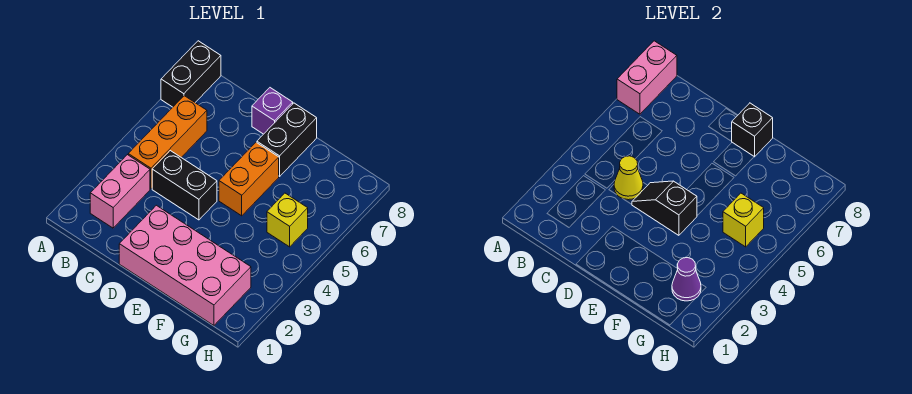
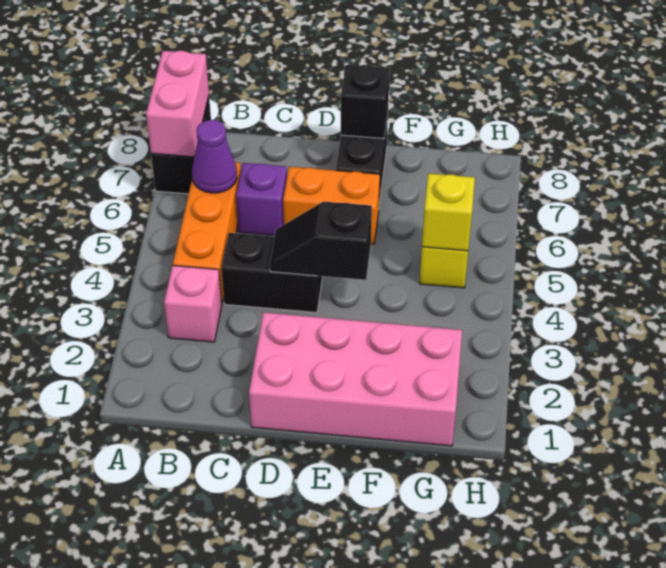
pink 1x2 brick [90,155,150,228] -> pink 1x1 brick [164,266,222,342]
yellow 1x1 cone [614,156,643,200] -> none
purple 1x1 brick [252,88,293,134] -> purple 1x1 brick moved to [236,163,287,236]
orange 1x2 brick [219,142,279,216] -> orange 1x2 brick turned to [283,167,380,244]
purple 1x1 cone [672,258,701,301] -> purple 1x1 cone moved to [192,120,237,193]

